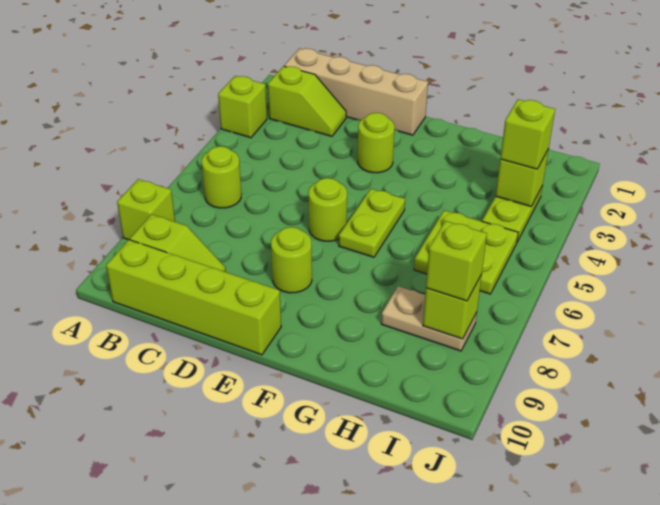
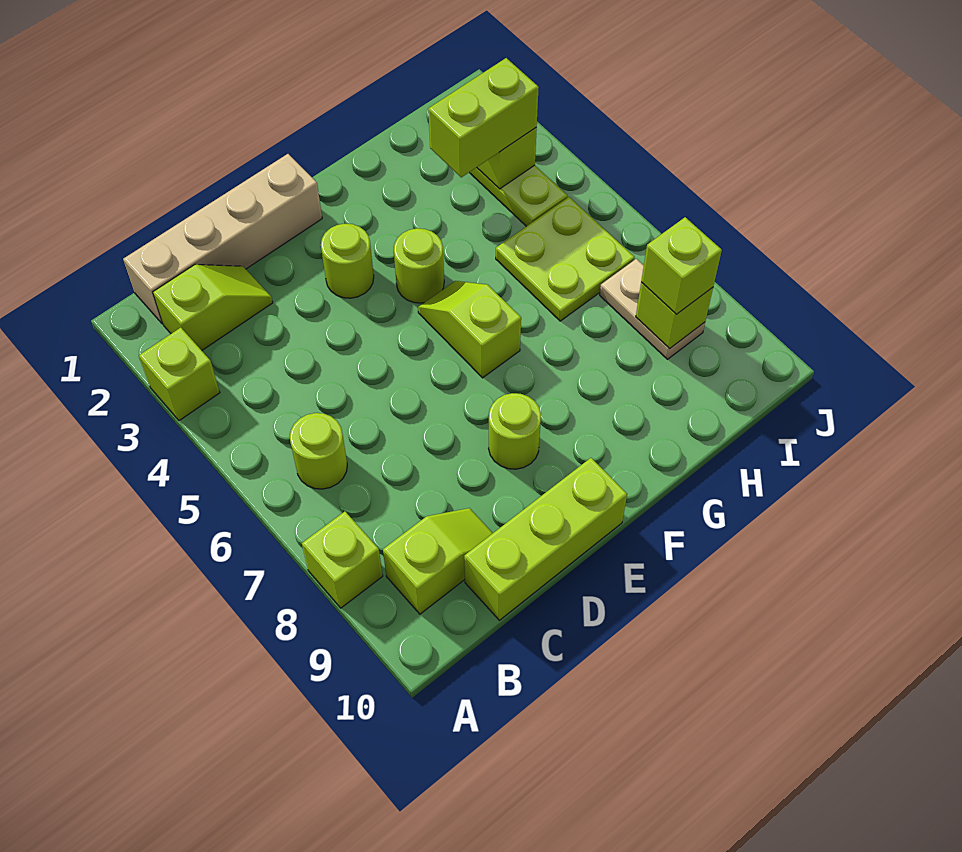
lime 1x4 brick [106,240,281,355] -> lime 1x3 brick [464,458,627,620]
lime 1x1 round brick [308,178,347,241] -> lime 1x1 round brick moved to [394,228,444,303]
lime 1x2 plate [339,189,405,257] -> lime 1x2 slope [418,281,521,378]
tan 1x2 plate [381,286,477,351] -> tan 1x2 plate turned to [600,259,705,359]
lime 1x1 brick [500,99,555,169] -> lime 1x2 brick [428,58,539,177]

